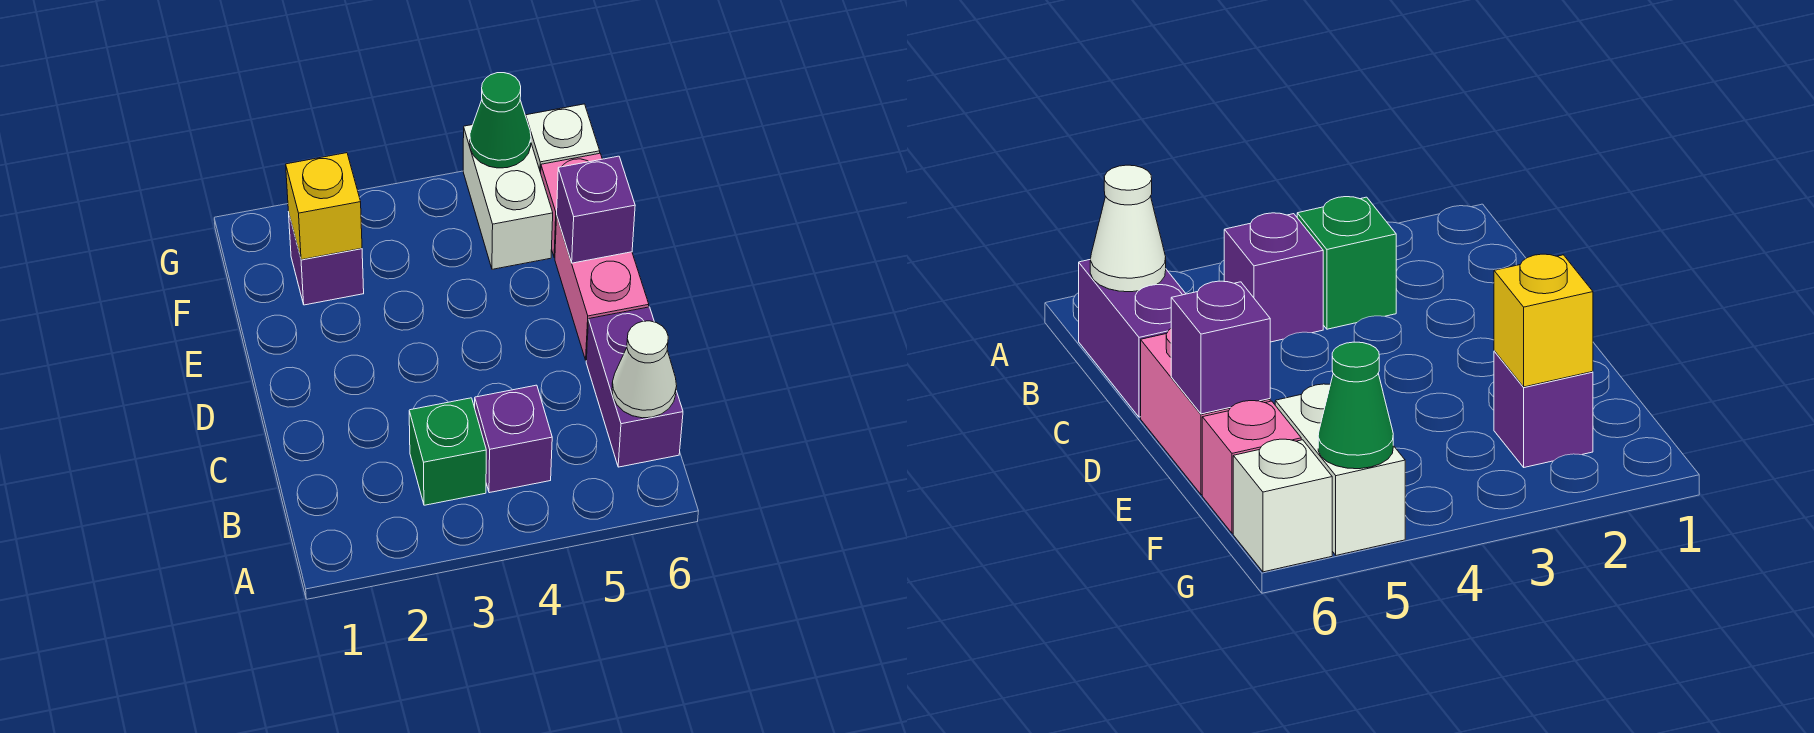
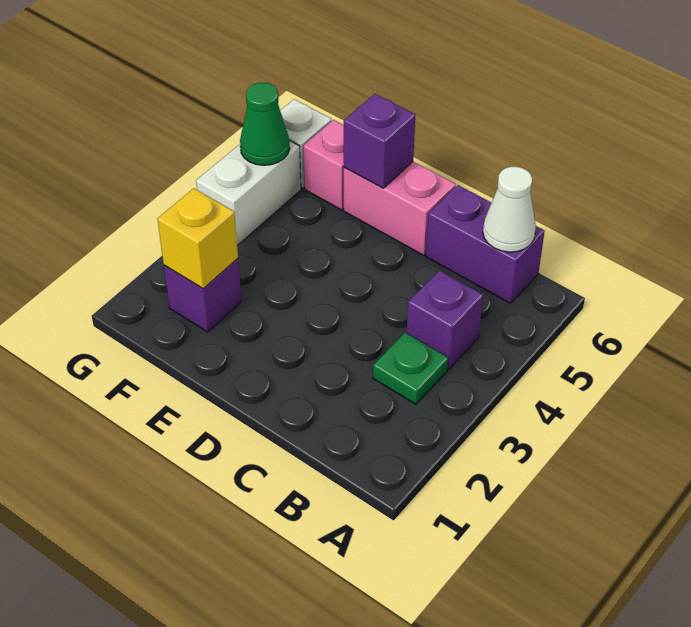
green 1x1 brick [409,398,486,505] -> green 1x1 plate [373,333,448,404]
white 1x2 brick [463,125,553,269] -> white 1x2 brick turned to [196,141,301,245]

